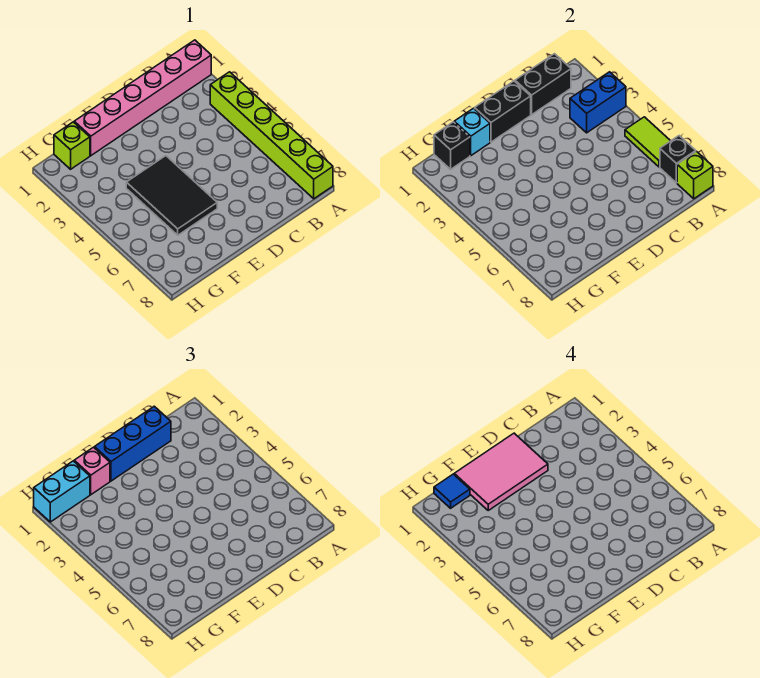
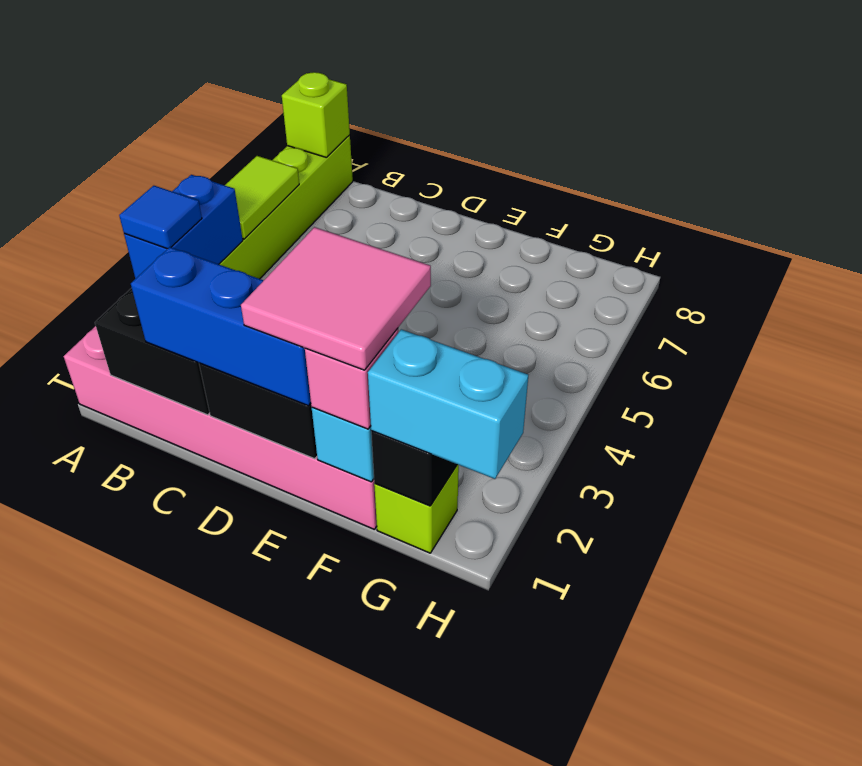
blue 1x2 brick [570,72,626,133] -> blue 1x2 brick turned to [124,175,243,279]
black 1x1 brick [660,136,696,183] -> none
pink 2x3 tile [454,433,548,510] -> pink 2x2 tile [241,227,431,370]
black 2x3 tile [126,156,217,235] -> none
blue 1x1 tile [434,474,470,508] -> blue 1x1 tile moved to [119,186,202,249]

